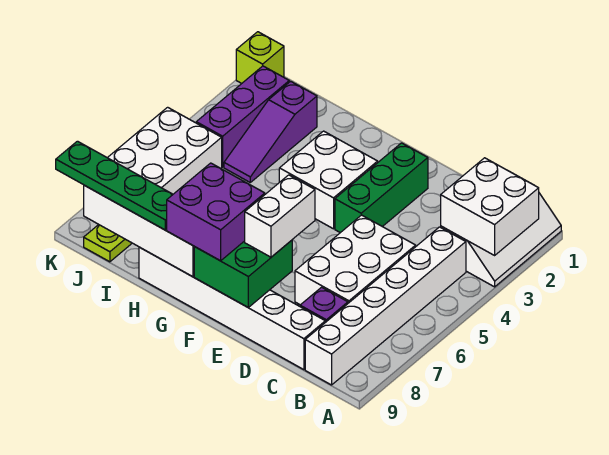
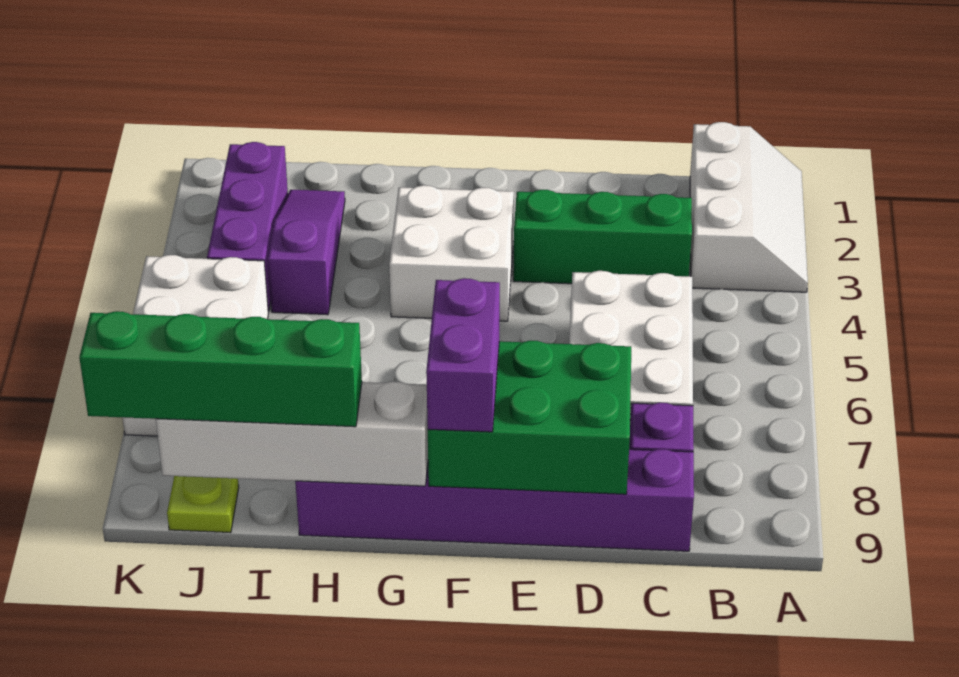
white 2x2 brick [441,158,539,255] -> none
white 1x6 brick [305,227,466,385] -> none
white 1x6 brick [139,247,325,370] -> purple 1x6 brick [295,449,694,551]
green 1x3 brick [335,143,428,233] -> green 1x3 brick turned to [513,190,692,284]
white 1x2 brick [245,175,315,257] -> none
green 2x2 brick [194,240,292,307] -> green 2x3 brick [428,340,631,494]
purple 2x2 brick [167,163,265,261] -> purple 1x2 brick [426,278,500,432]
green 1x4 plate [56,141,173,230] -> green 1x4 brick [79,311,362,427]
purple 1x3 slope [224,81,317,182] -> purple 1x3 slope turned to [268,190,345,315]
lime 1x1 brick [236,32,284,84] -> none

